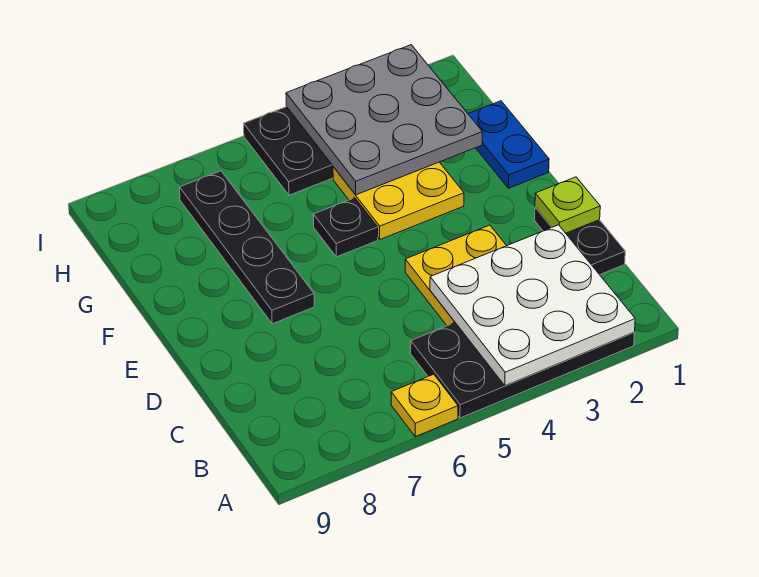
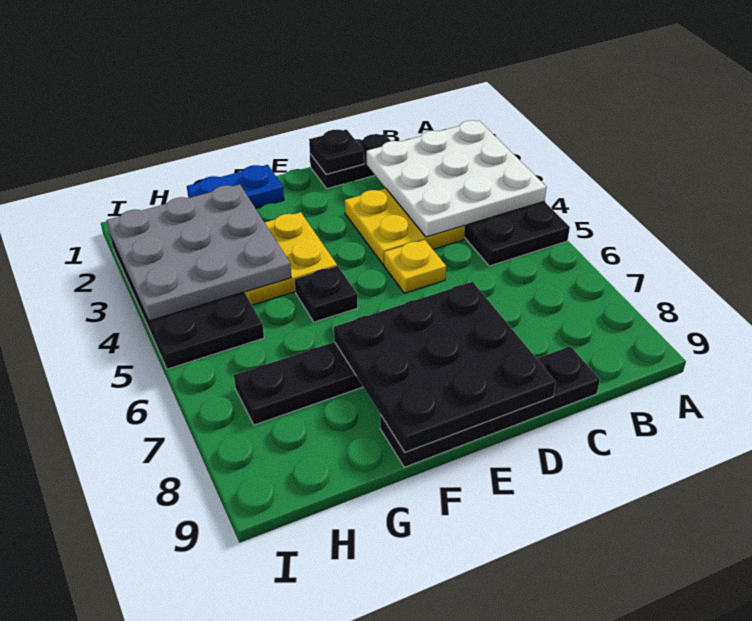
yellow 1x1 plate [391,374,458,437] -> yellow 1x1 plate moved to [384,240,446,293]
none -> black 1x4 plate [380,346,600,467]
lime 1x1 plate [535,177,600,233] -> black 1x1 plate [309,130,364,174]
none -> black 3x3 plate [334,282,556,452]

